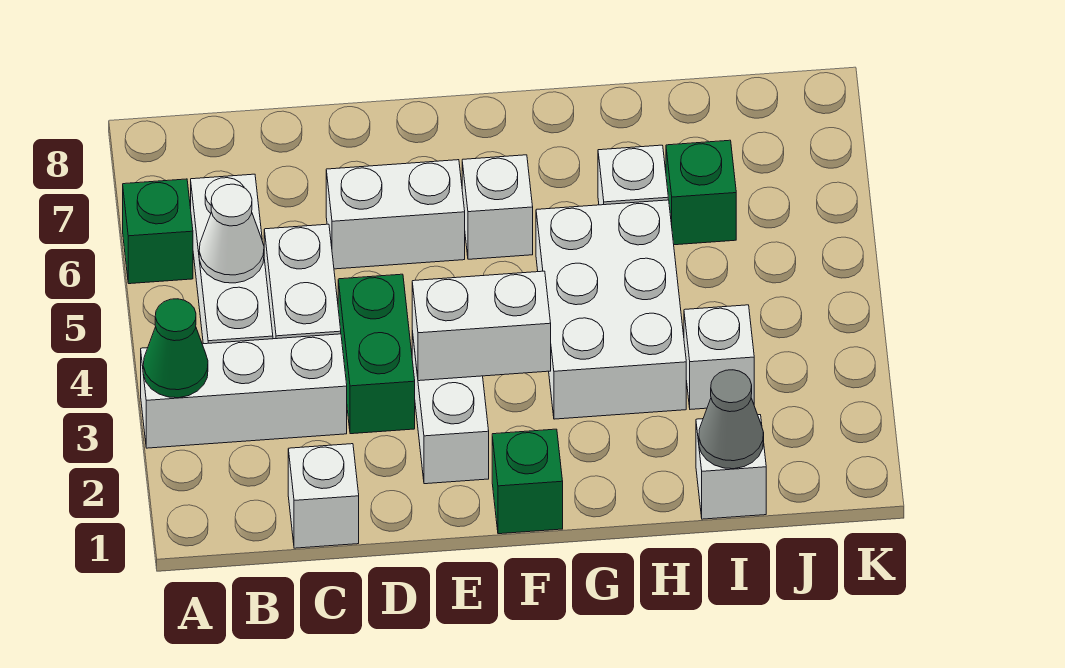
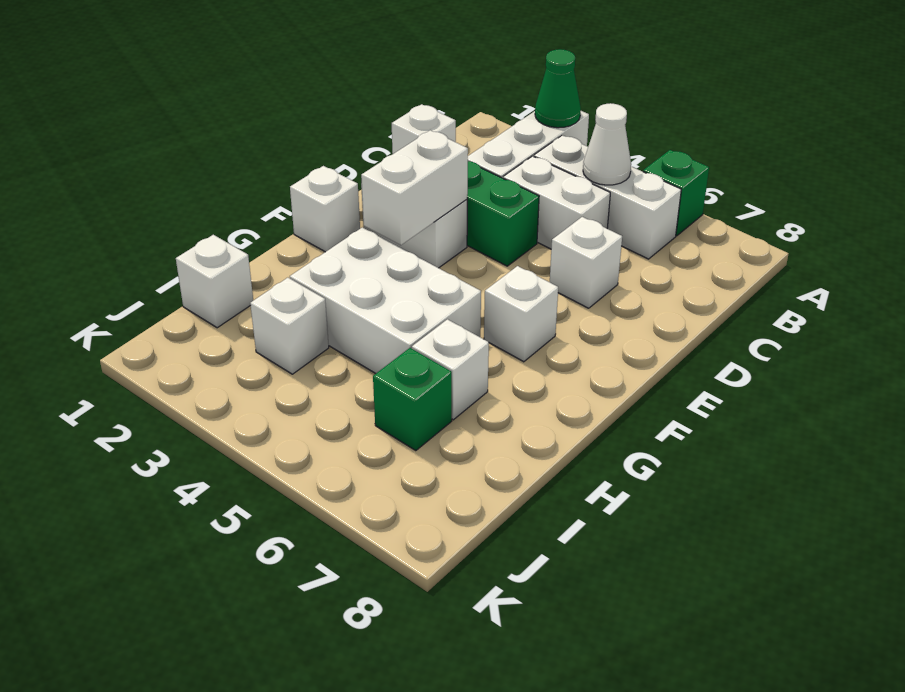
white 1x2 brick [326,160,465,269] -> white 1x1 brick [550,217,622,308]
green 1x1 brick [492,429,563,534] -> white 1x1 brick [290,166,360,252]
grey 1x1 cone [699,370,764,469] -> none

